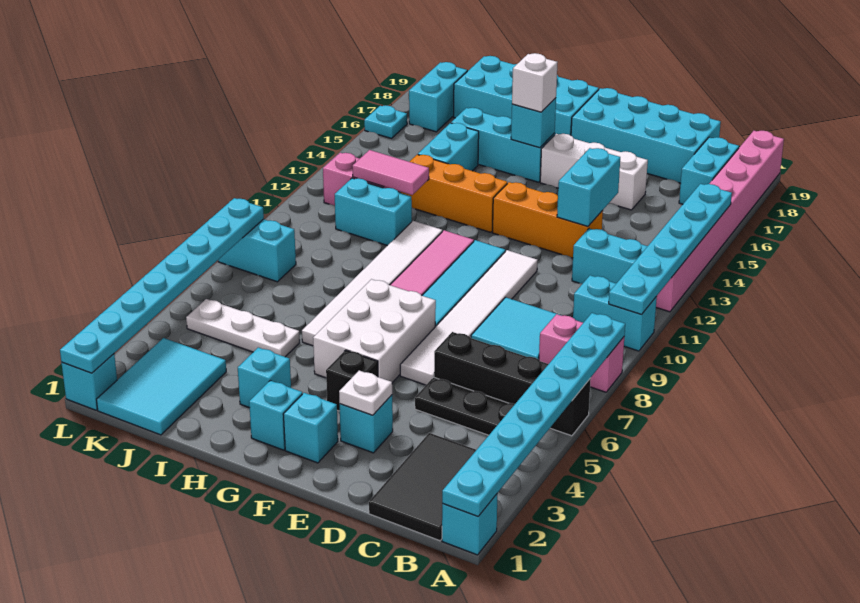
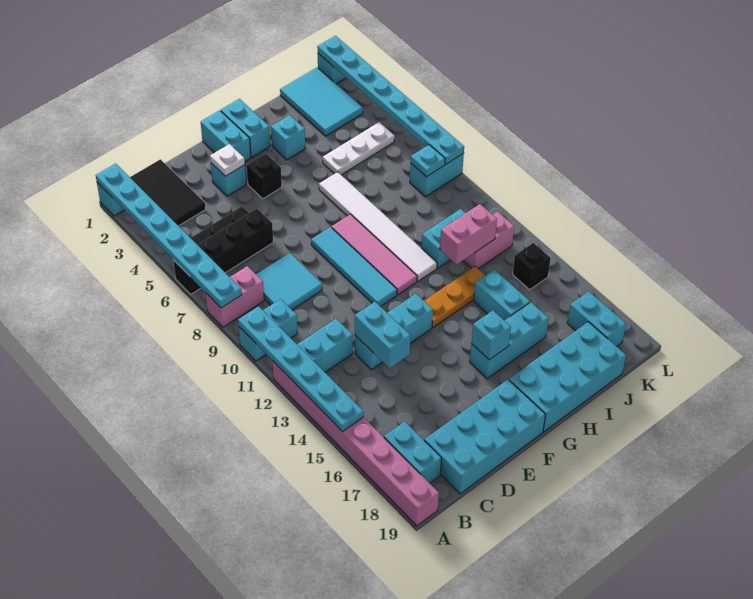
orange 1x3 brick [493,182,603,258] -> cyan 1x3 brick [355,294,433,370]
white 1x3 brick [540,134,648,210] -> none
white 1x6 tile [400,250,538,385] -> none
cyan 1x1 brick [283,393,338,463] -> cyan 1x2 brick [201,110,251,161]
white 2x3 brick [313,279,436,383] -> none
cyan 1x1 brick [249,381,302,450] -> cyan 1x2 brick [221,99,270,157]
orange 1x3 brick [401,155,507,232] -> orange 1x3 plate [424,267,485,328]
white 1x1 brick [512,53,558,112] -> none
pink 1x2 tile [352,150,429,195] -> pink 1x2 brick [440,204,497,264]
none -> black 1x1 brick [513,243,551,289]
cyan 1x1 plate [364,105,407,138] -> cyan 1x1 plate moved to [410,145,445,177]

